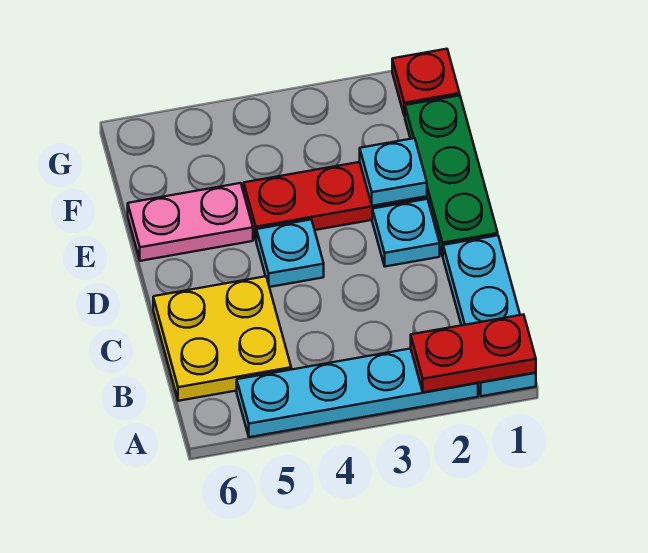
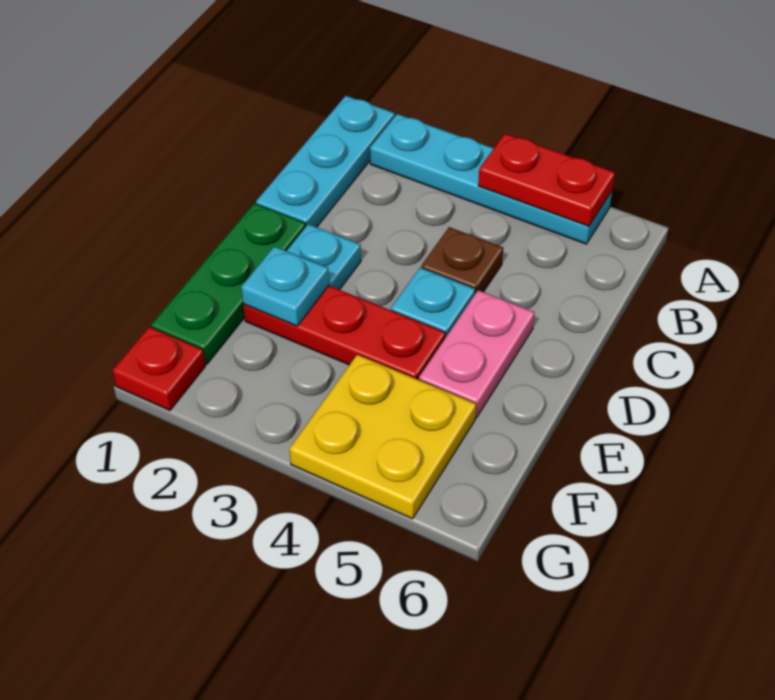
red 1x2 plate [411,314,536,392] -> red 1x2 plate moved to [478,134,615,226]
yellow 2x2 plate [153,276,291,401] -> yellow 2x2 plate moved to [290,355,476,519]
none -> brown 1x1 plate [421,227,503,294]
pink 1x2 plate [128,183,253,261] -> pink 1x2 plate turned to [419,290,535,418]

